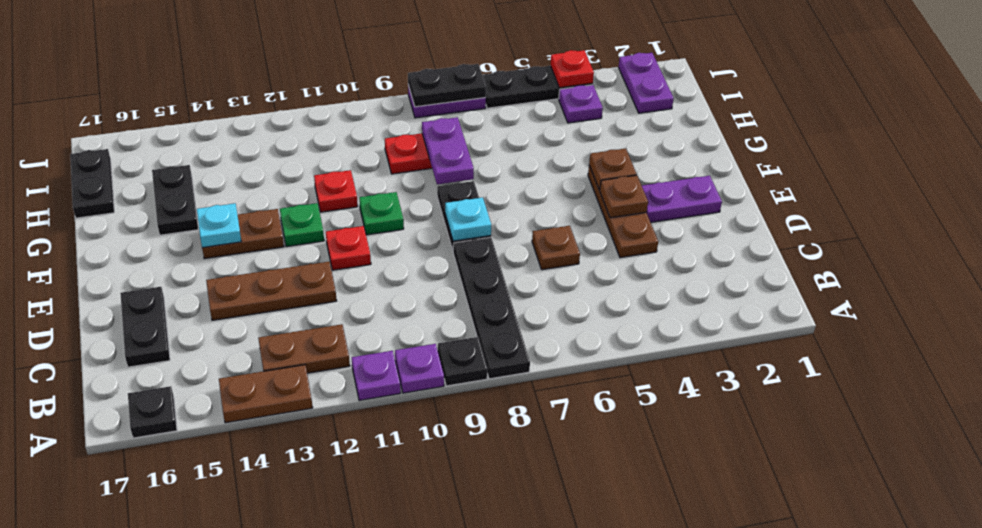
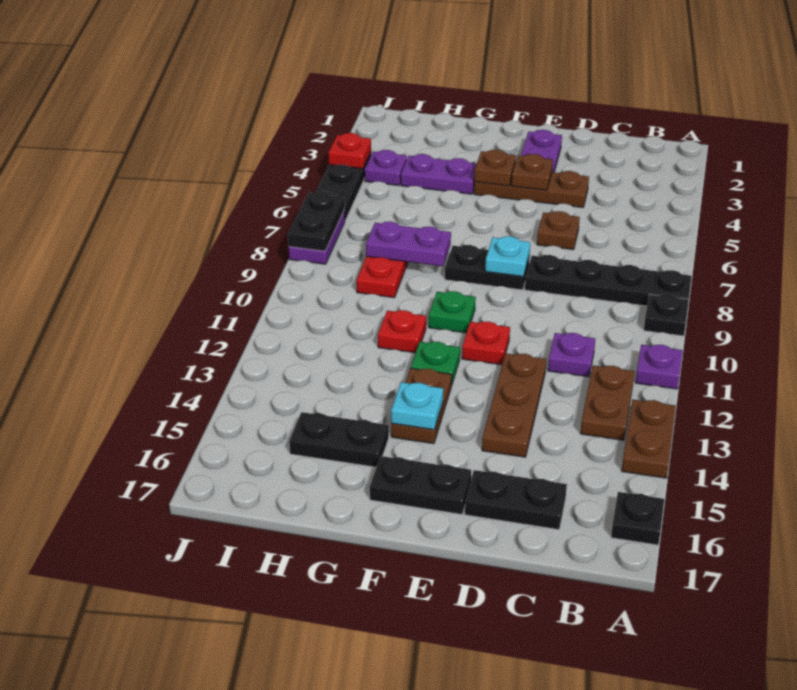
purple 1x1 plate [395,344,444,393] -> purple 1x1 plate moved to [548,333,595,377]
black 1x2 plate [70,149,114,218] -> black 1x2 plate moved to [370,456,471,514]
purple 1x2 plate [618,53,674,113] -> purple 1x2 plate moved to [401,154,477,194]

